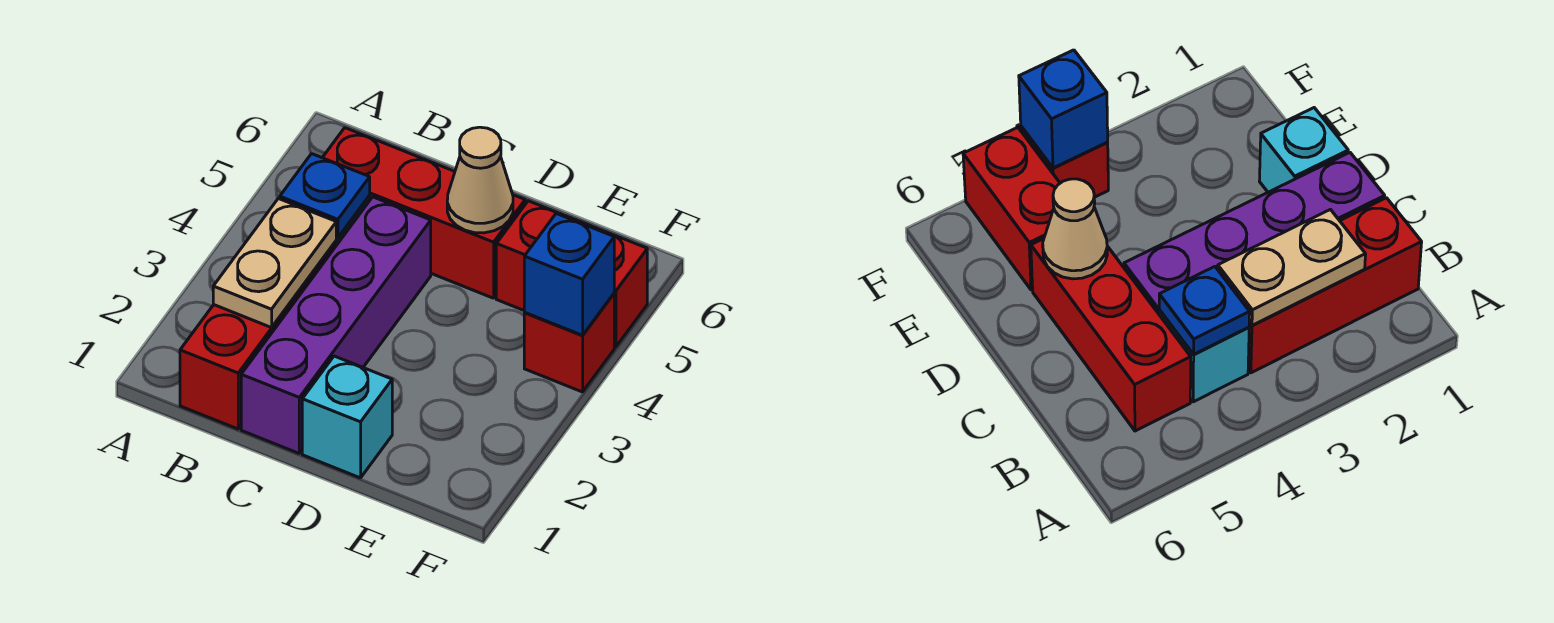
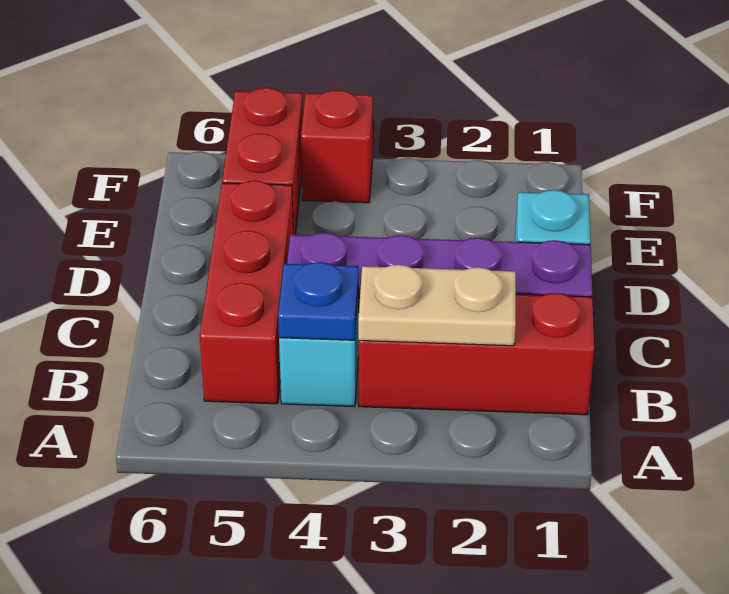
tan 1x1 cone [447,127,513,233] -> none
blue 1x1 brick [524,213,614,335] -> none

